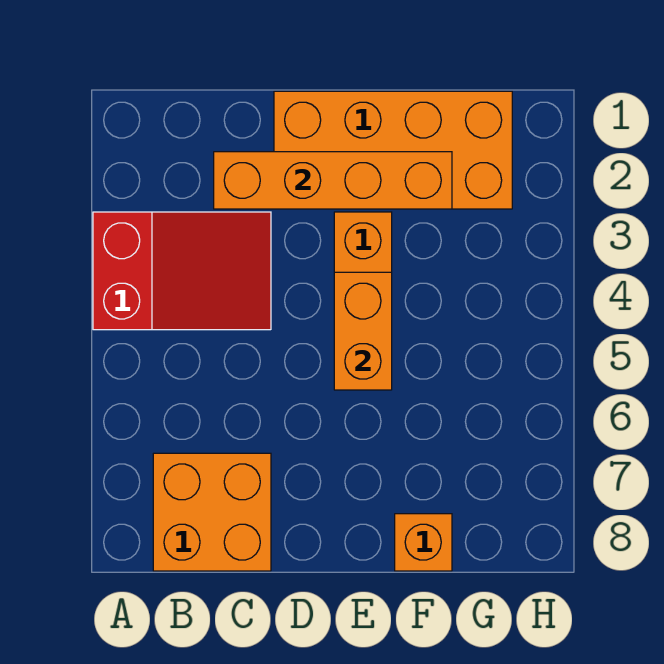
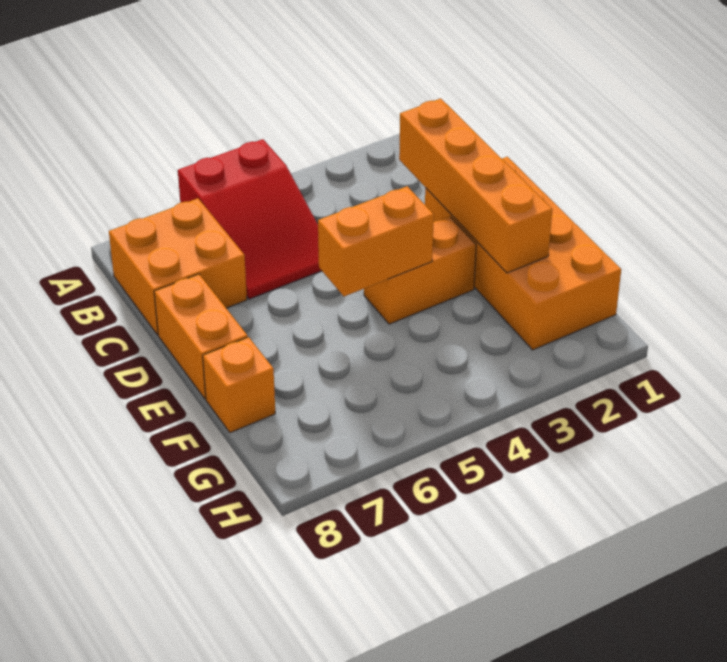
red 2x3 slope [93,212,271,330] -> red 2x3 slope moved to [178,139,322,299]
none -> orange 1x2 brick [154,274,248,399]

